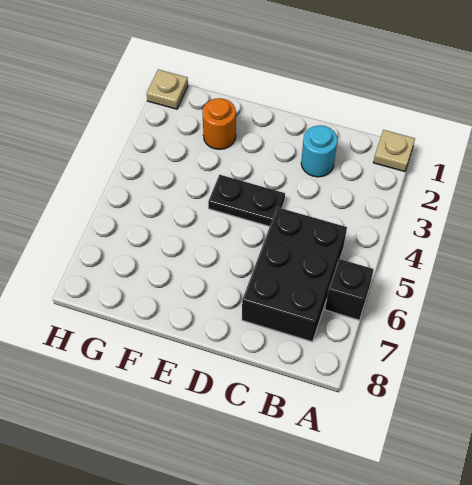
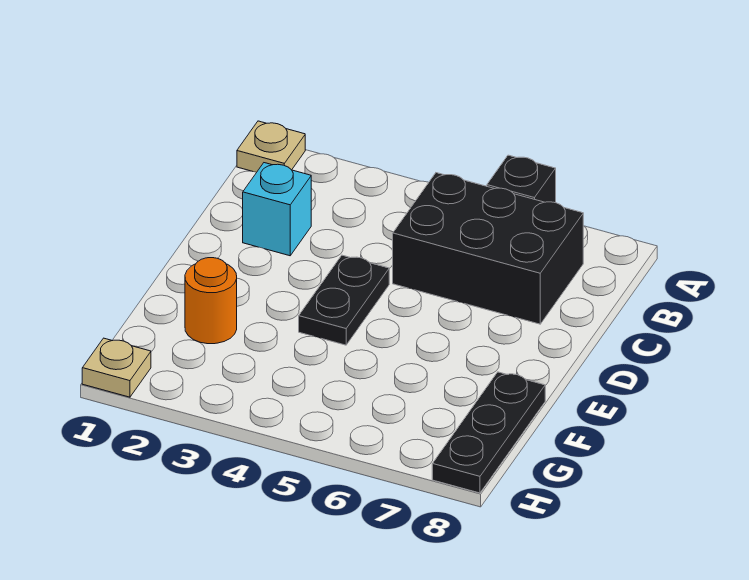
cyan 1x1 round brick [301,125,338,177] -> cyan 1x1 brick [243,163,311,256]
none -> black 1x3 plate [432,372,545,493]

